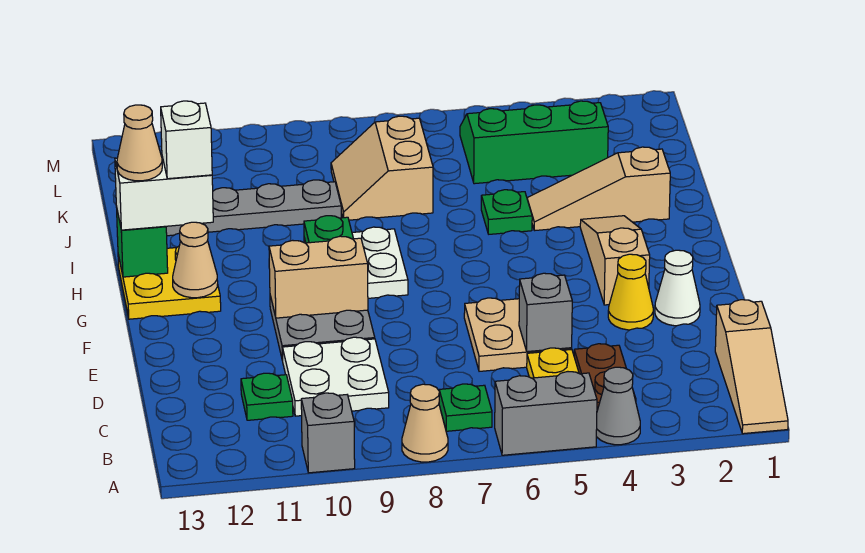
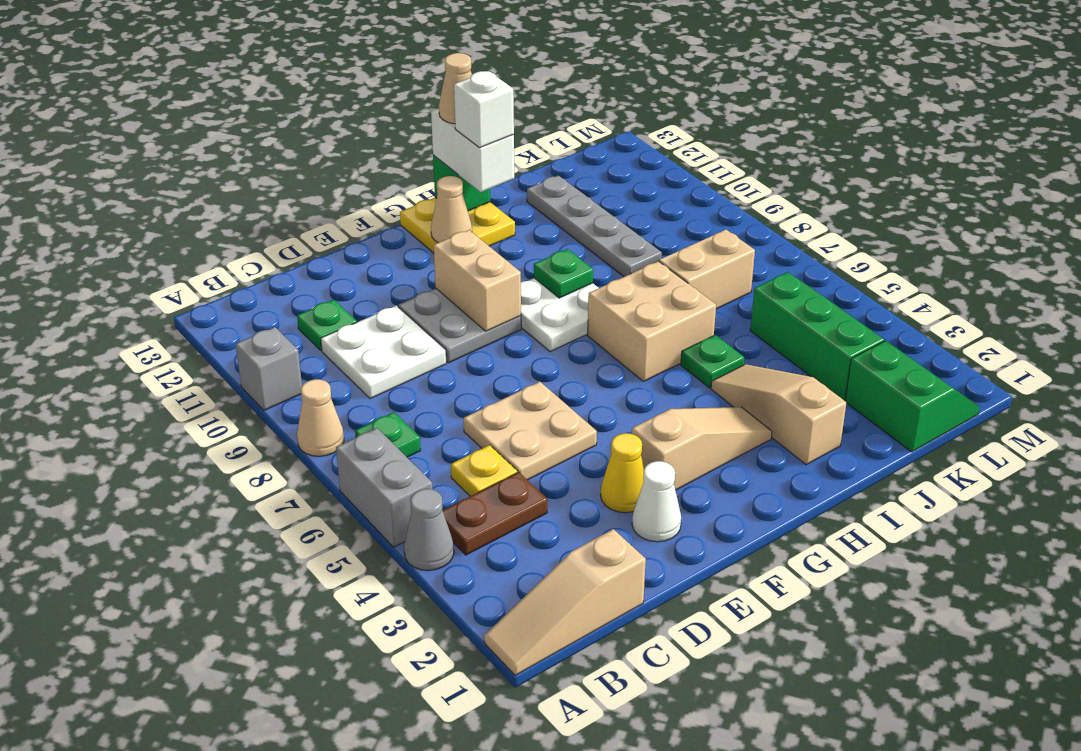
grey 1x1 brick [519,273,572,352] -> none
none -> tan 2x2 brick [588,261,716,381]
none -> green 2x2 slope [845,341,980,452]

